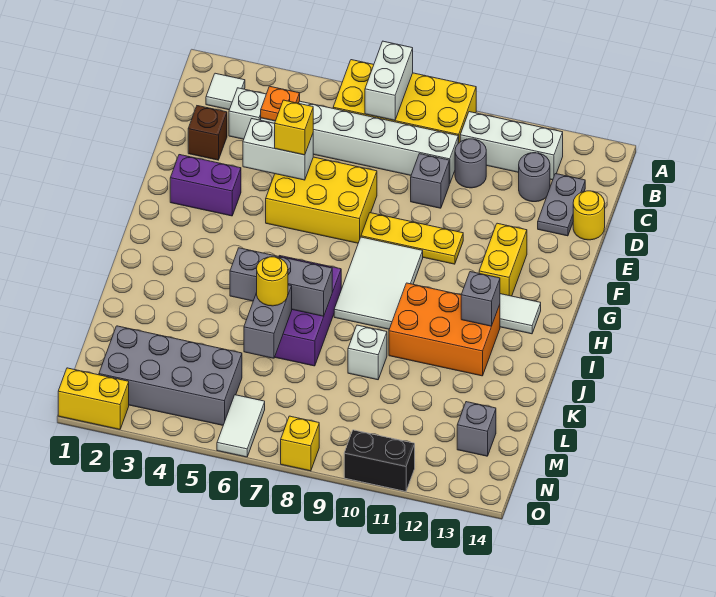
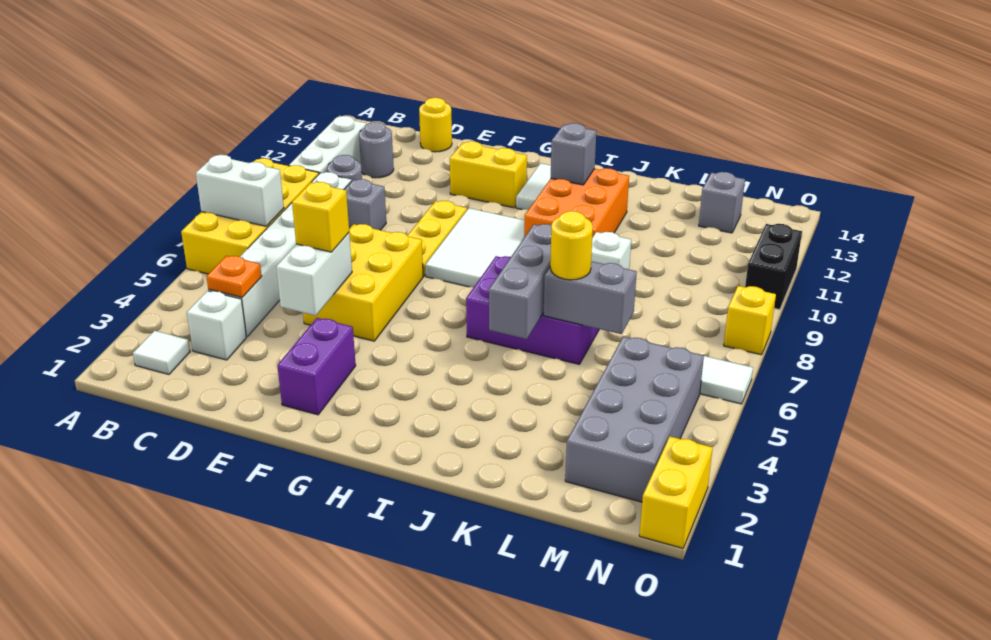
grey 1x2 plate [538,174,585,236] -> none
brown 1x1 brick [188,106,227,160] -> none
white 2x3 tile [334,237,423,329] -> white 2x3 tile turned to [425,208,525,287]

